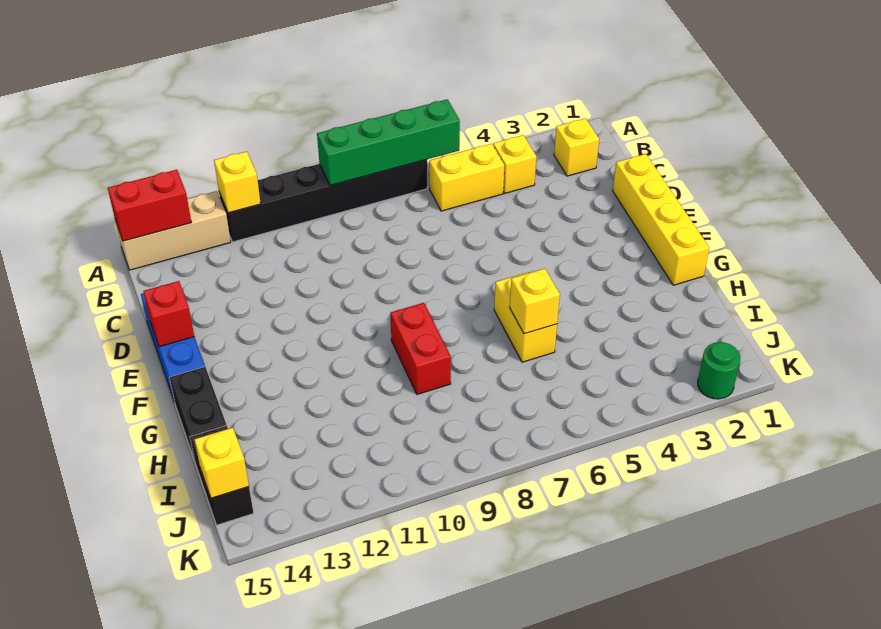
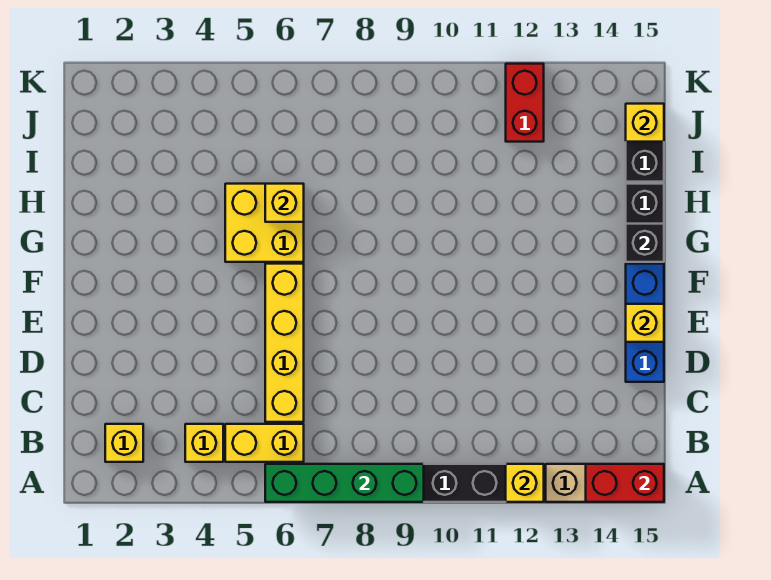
yellow 1x4 brick [613,154,709,285] -> yellow 1x4 brick moved to [265,264,304,422]
red 1x1 brick [143,281,194,347] -> yellow 1x1 brick [626,304,664,342]
yellow 1x2 brick [494,272,557,362] -> yellow 2x2 brick [225,184,304,262]
red 1x2 brick [390,303,451,394] -> red 1x2 brick moved to [506,64,544,142]
none -> black 1x1 brick [626,224,664,262]
green 1x1 round brick [698,342,740,399] -> none

